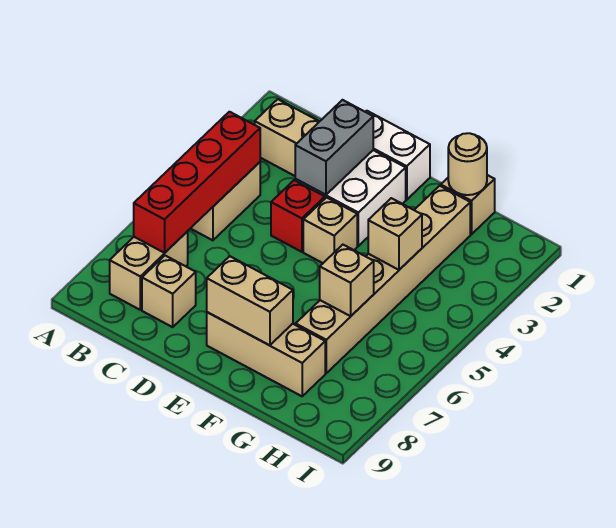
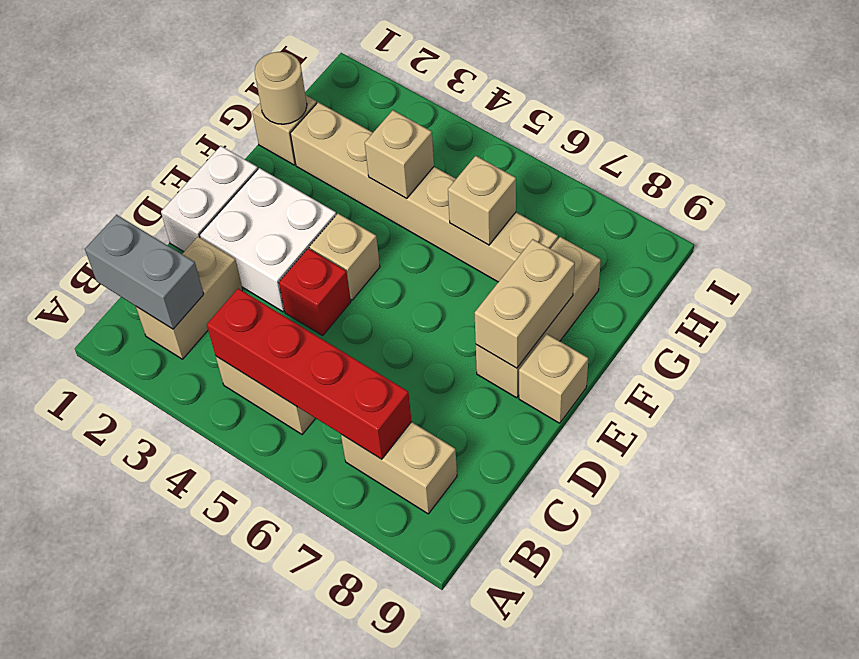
tan 1x1 brick [142,256,196,327] -> tan 1x1 brick moved to [519,334,588,423]
grey 1x2 brick [295,100,373,195] -> grey 1x2 brick moved to [85,215,204,329]

